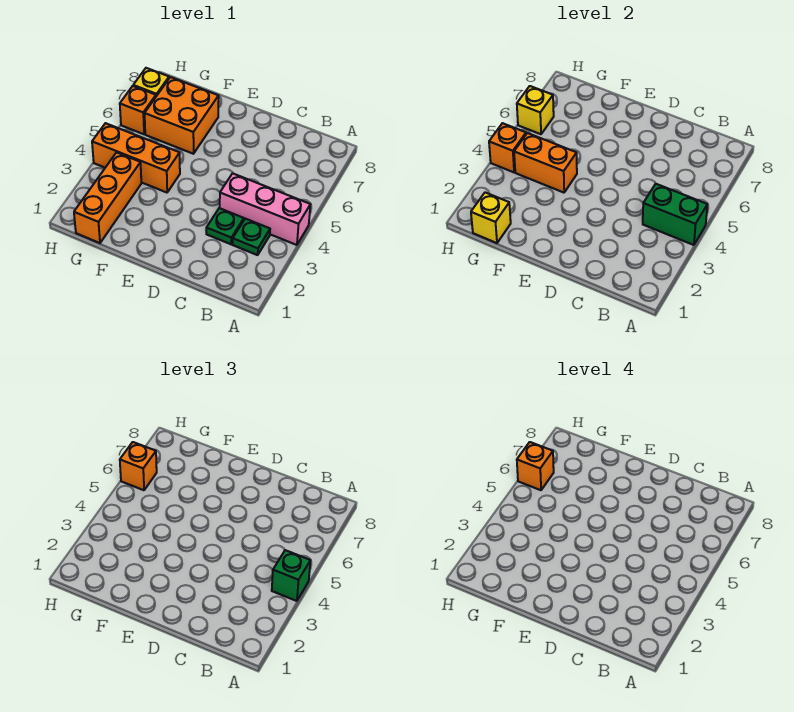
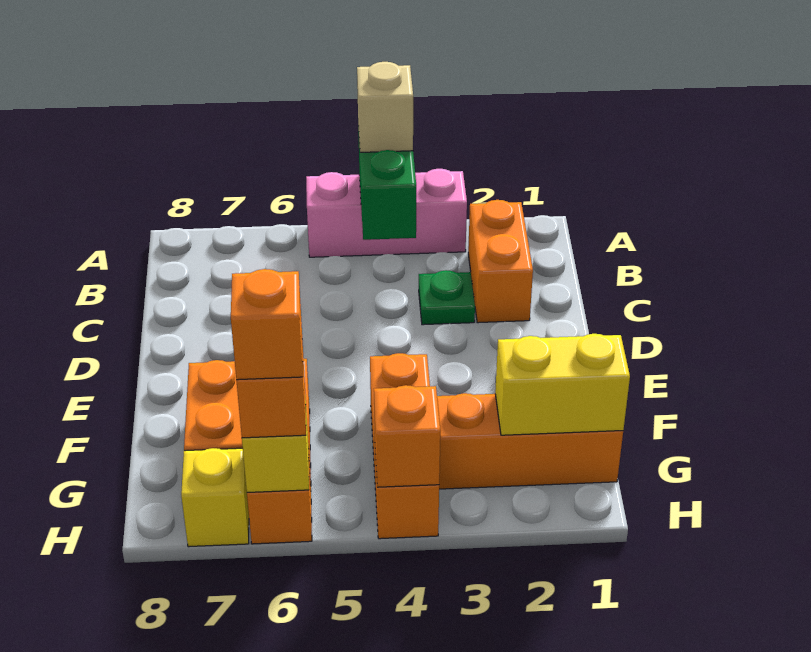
pink 1x3 brick [220,173,310,245] -> pink 1x3 brick turned to [306,169,467,257]
green 1x1 brick [272,550,310,601] -> tan 1x1 brick [357,62,413,152]
green 1x1 plate [233,219,270,255] -> none
orange 1x2 brick [514,133,577,193] -> orange 1x2 brick moved to [468,200,533,323]
yellow 1x1 brick [471,192,511,243] -> yellow 1x2 brick [495,334,630,435]

